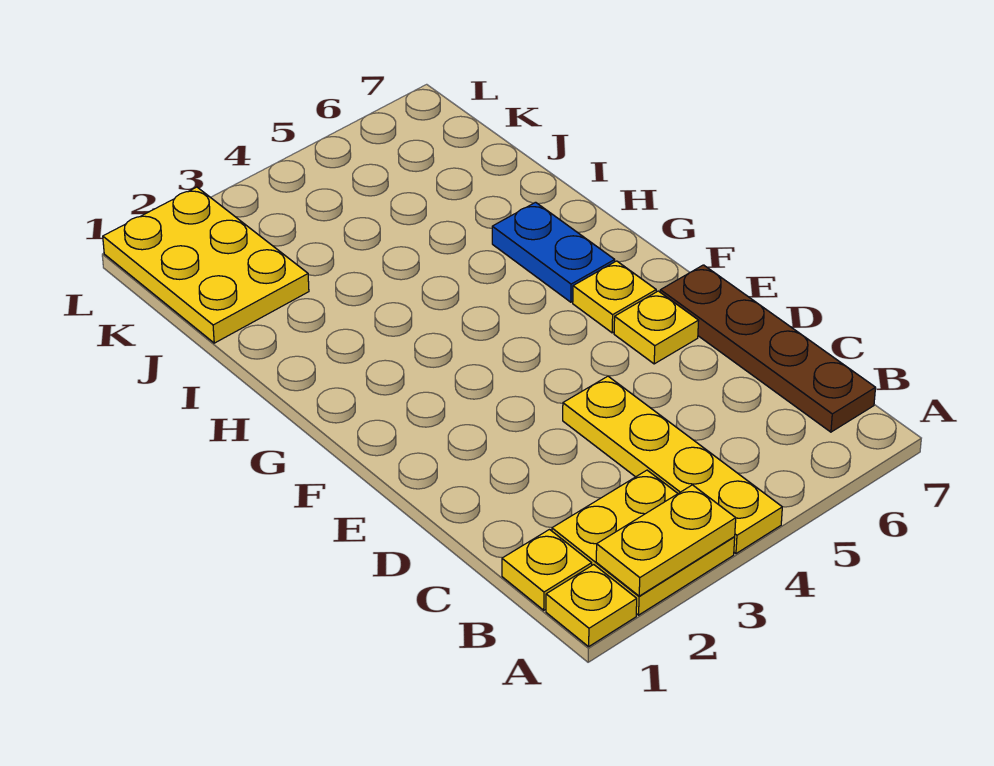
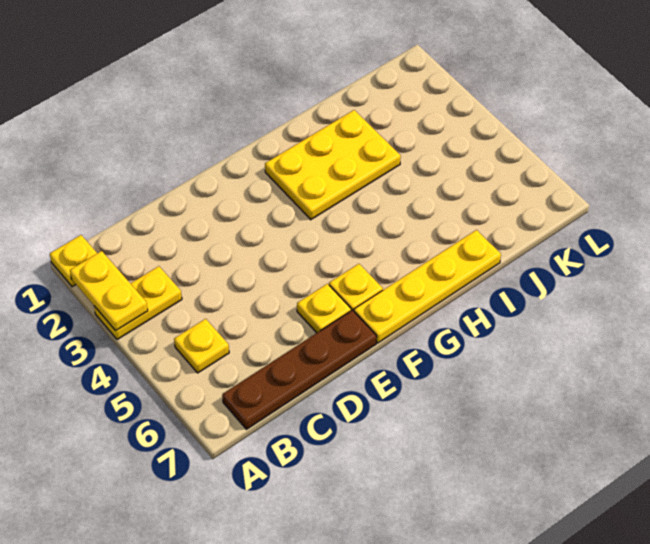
yellow 2x2 plate [552,470,735,615] -> yellow 1x2 plate [94,266,182,340]
yellow 1x4 plate [563,376,782,554] -> yellow 1x4 plate moved to [354,230,501,343]
yellow 1x1 plate [502,530,592,610] -> yellow 1x1 plate moved to [174,319,229,373]
blue 1x2 plate [492,202,615,302] -> none
yellow 2x3 plate [103,187,309,343] -> yellow 2x3 plate moved to [265,110,401,220]

